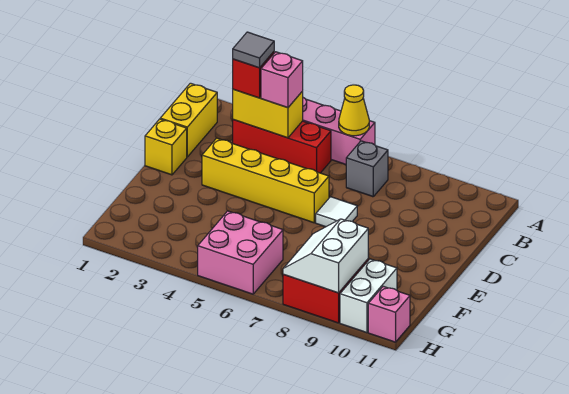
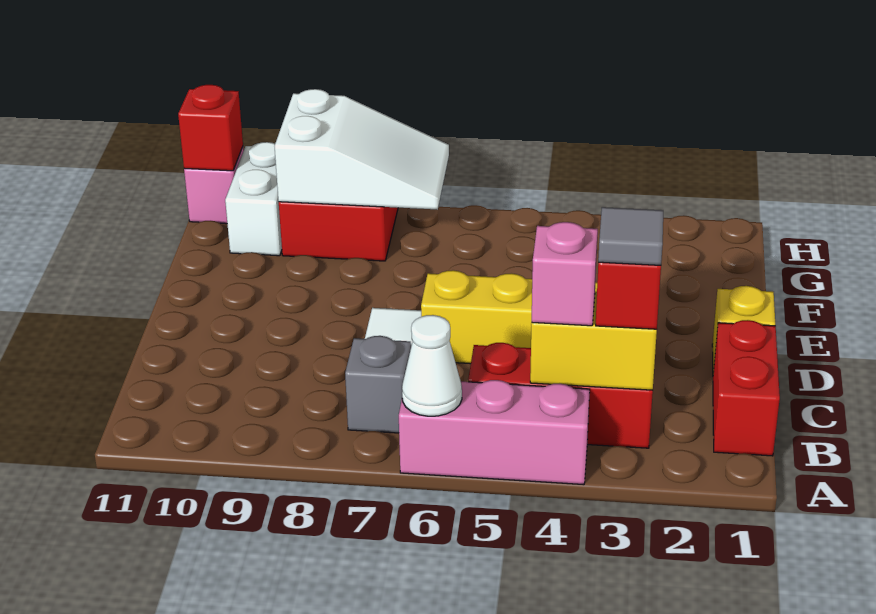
yellow 1x1 cone [339,85,369,136] -> white 1x1 cone [402,315,462,416]
yellow 1x2 brick [160,83,217,157] -> red 1x2 brick [713,320,780,456]
pink 2x2 brick [198,211,283,294] -> none
white 2x2 slope [283,219,368,293] -> white 2x3 slope [275,89,449,210]
none -> red 1x1 brick [178,85,243,171]

